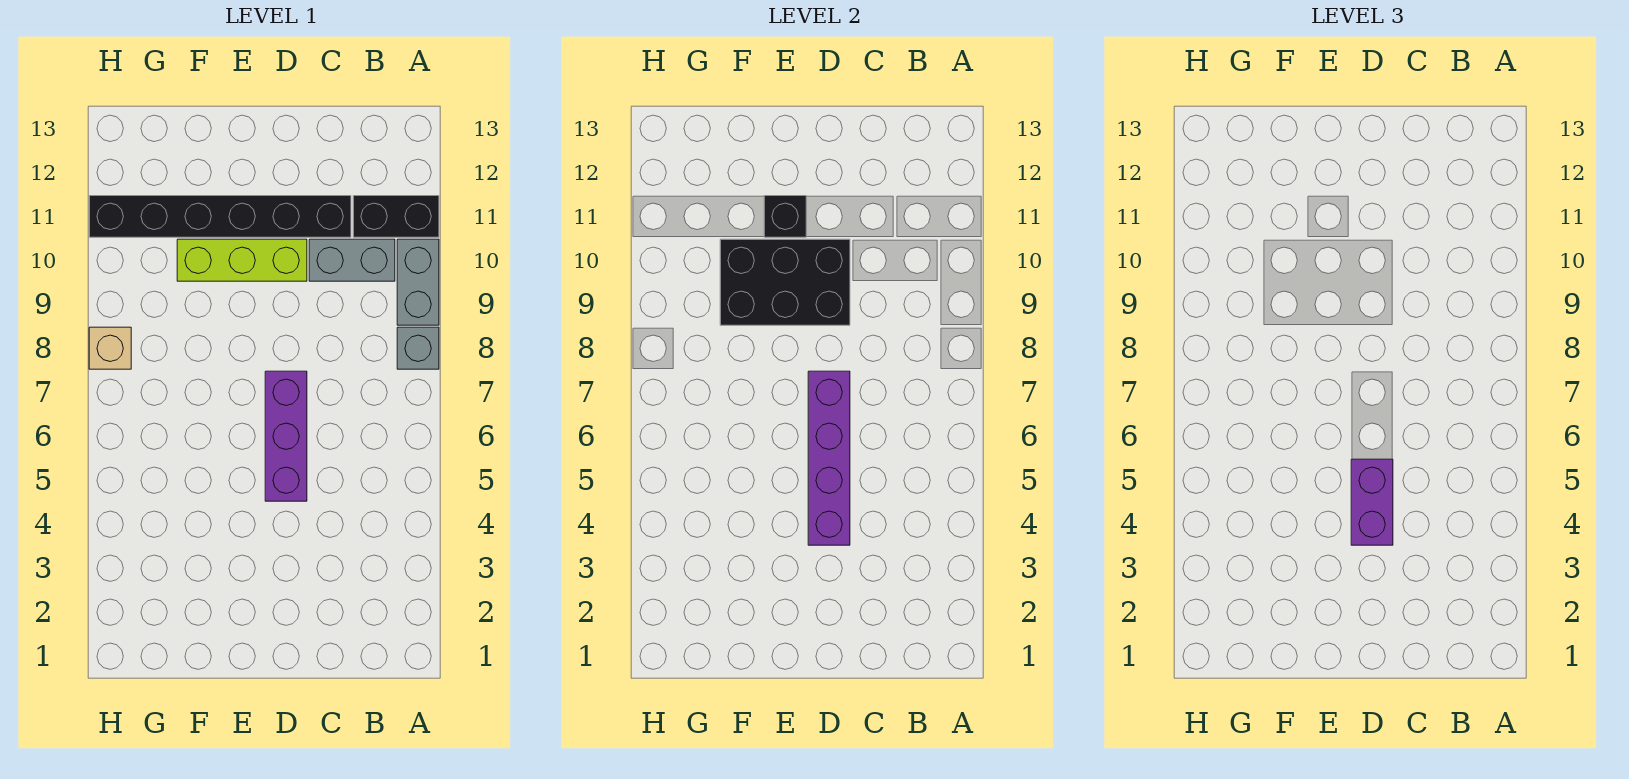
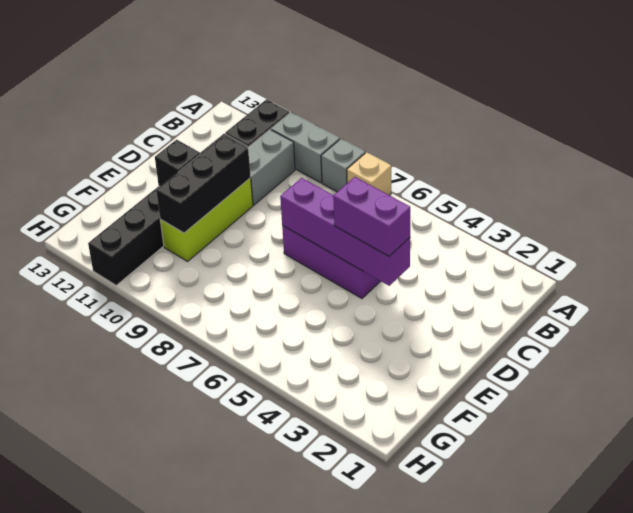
black 2x3 brick [720,239,850,325] -> black 1x3 brick [156,135,251,233]
tan 1x1 brick [89,327,131,369] -> tan 1x1 brick moved to [347,152,391,195]

